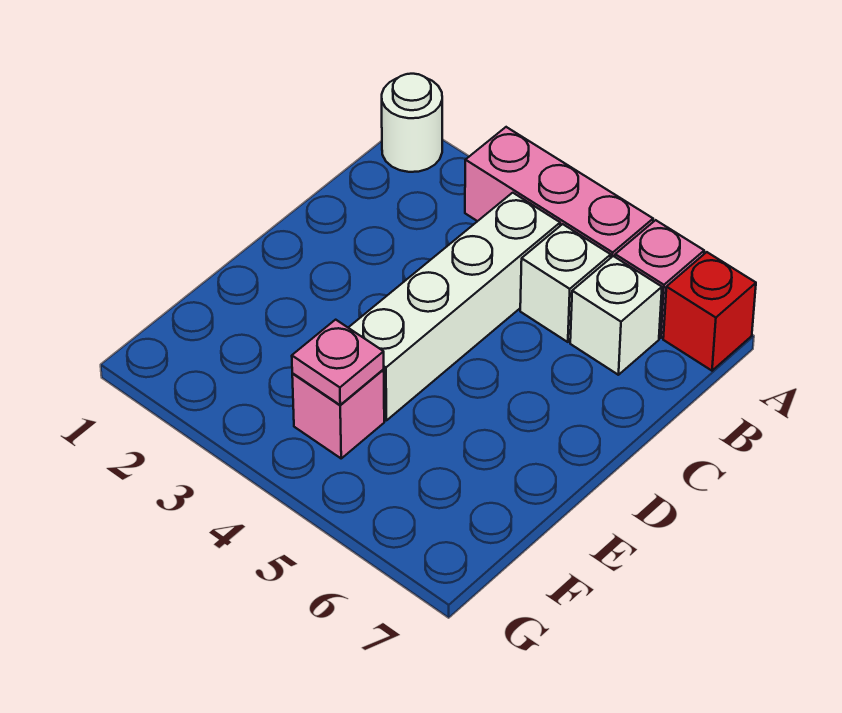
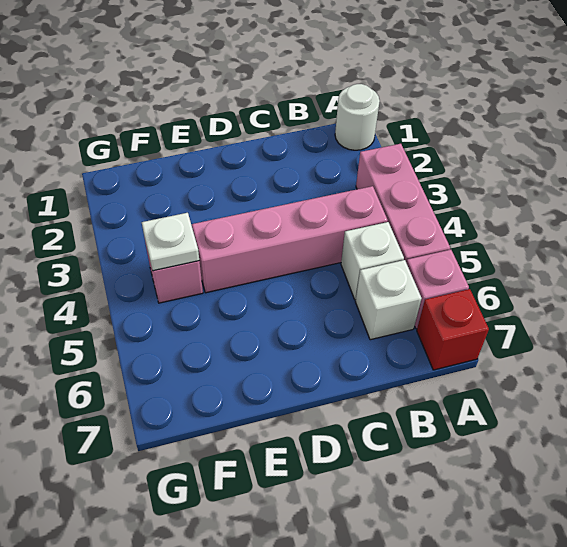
white 1x4 brick [348,193,560,420] -> pink 1x4 brick [192,186,388,293]
pink 1x1 plate [292,320,384,405] -> white 1x1 plate [142,213,199,271]

